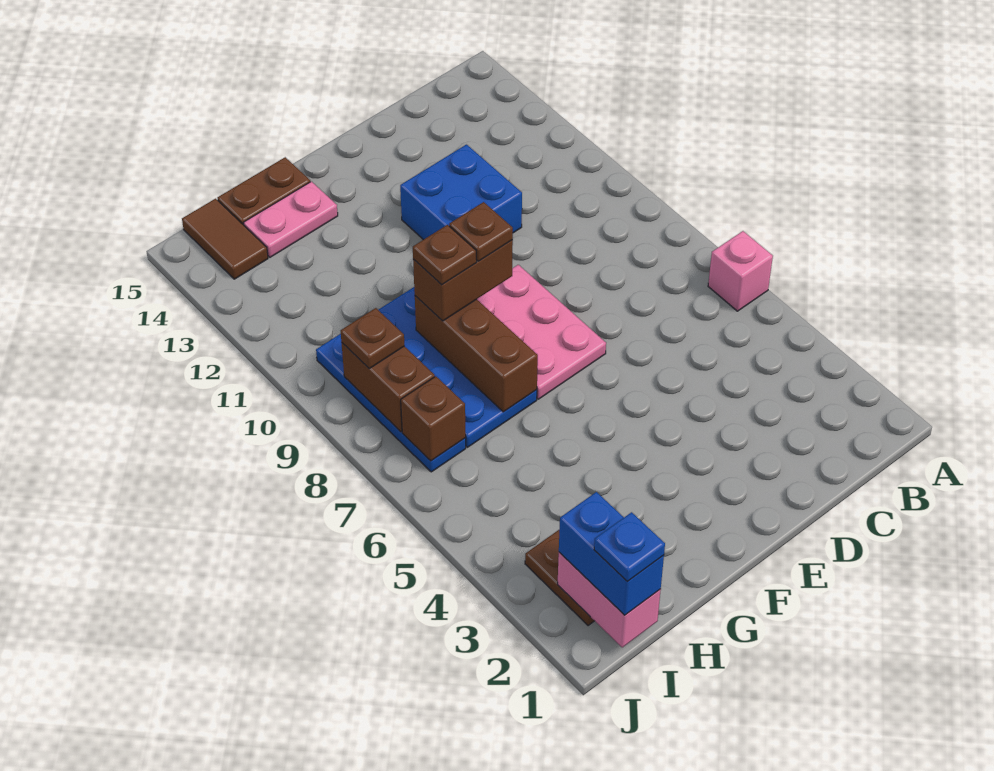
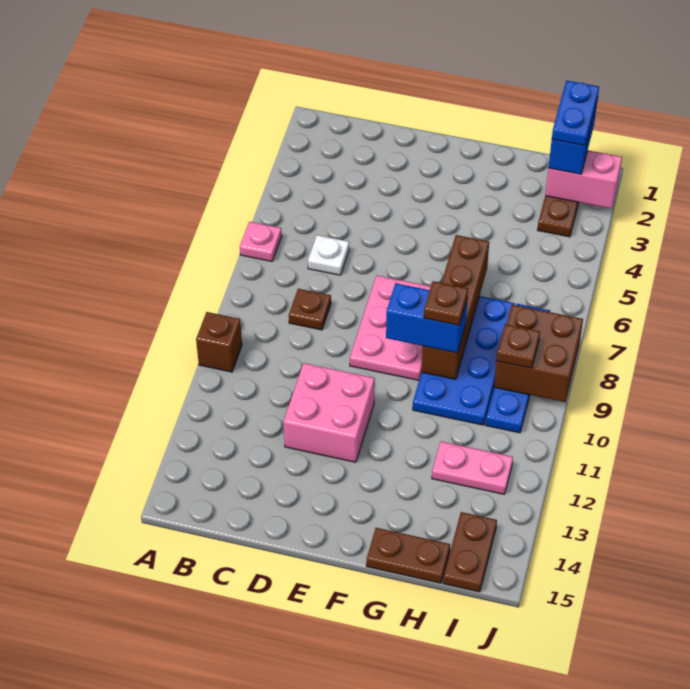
pink 1x1 brick [708,231,773,311] -> pink 1x1 plate [240,222,282,261]
none -> white 1x1 plate [308,235,349,275]
blue 2x2 brick [400,145,522,240] -> pink 2x2 brick [284,363,375,462]
brown 1x2 brick [413,240,513,321] -> blue 1x2 brick [386,283,467,353]
brown 1x1 plate [449,202,513,261] -> brown 1x1 plate moved to [289,289,331,330]
brown 1x3 brick [415,296,538,412] -> brown 1x4 brick [422,235,489,379]
pink 1x2 plate [244,182,338,257] -> pink 1x2 plate moved to [432,441,513,494]
pink 1x2 brick [557,552,661,647] -> pink 1x2 brick turned to [545,150,622,209]
blue 1x1 plate [594,512,665,581] -> blue 1x2 plate [552,80,599,146]
brown 1x1 brick [401,376,466,461] -> brown 1x1 brick moved to [196,312,242,372]
brown 1x2 brick [342,343,435,432] -> brown 2x2 brick [494,305,583,402]
brown 1x2 tile [182,199,268,279] -> brown 1x2 plate [443,512,497,592]

